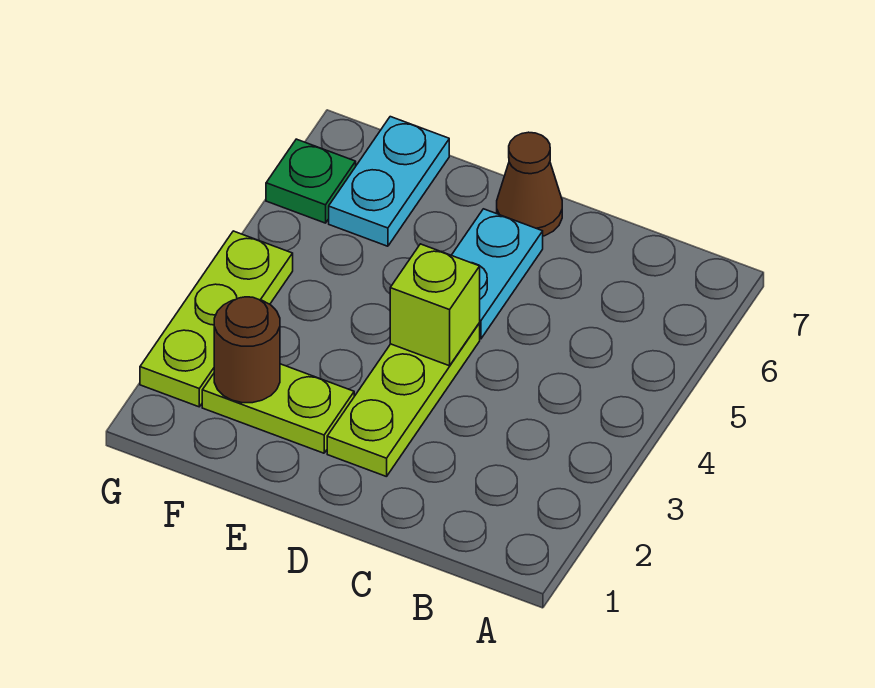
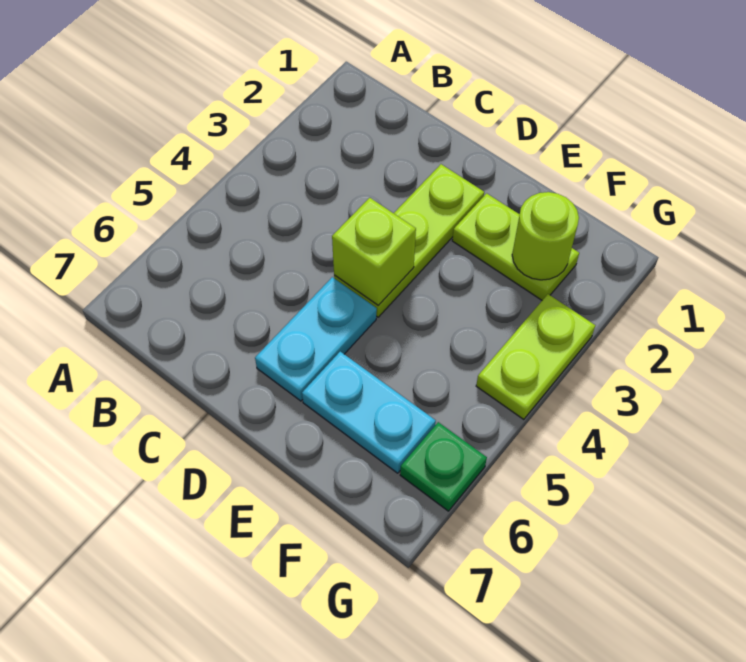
brown 1x1 cone [497,132,562,236] -> none
brown 1x1 round brick [214,297,280,403] -> lime 1x1 round brick [512,192,579,280]
cyan 1x2 plate [329,117,449,246] -> cyan 1x2 plate turned to [302,352,436,473]
lime 1x3 plate [140,231,293,407] -> lime 1x2 plate [476,294,595,420]

